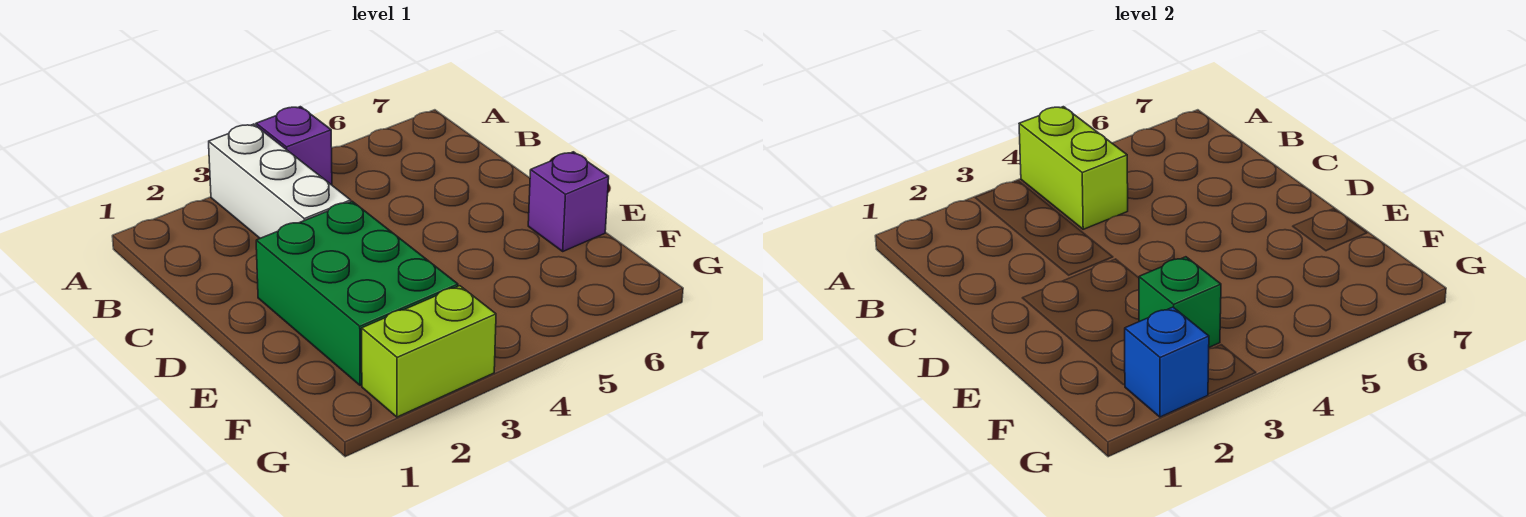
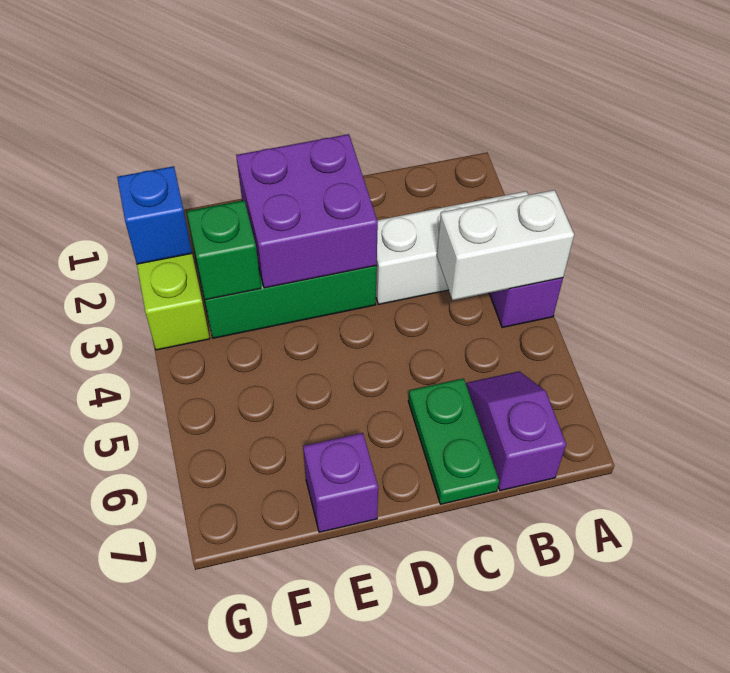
lime 1x2 brick [1019,107,1128,229] -> white 1x2 brick [437,190,574,300]
none -> purple 1x2 slope [466,371,566,491]
none -> green 1x2 plate [408,378,499,504]
none -> purple 2x2 brick [236,134,378,288]

